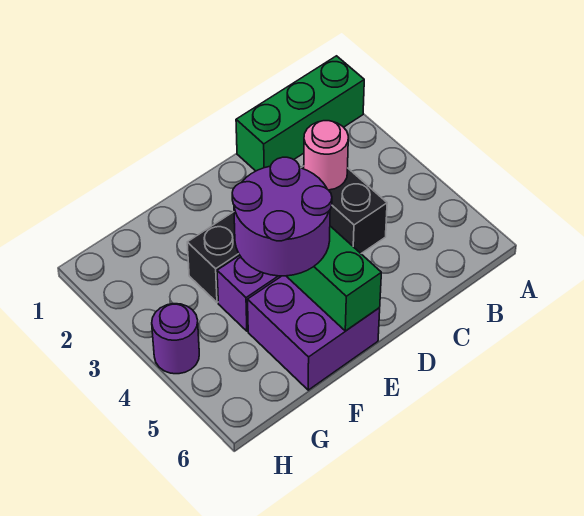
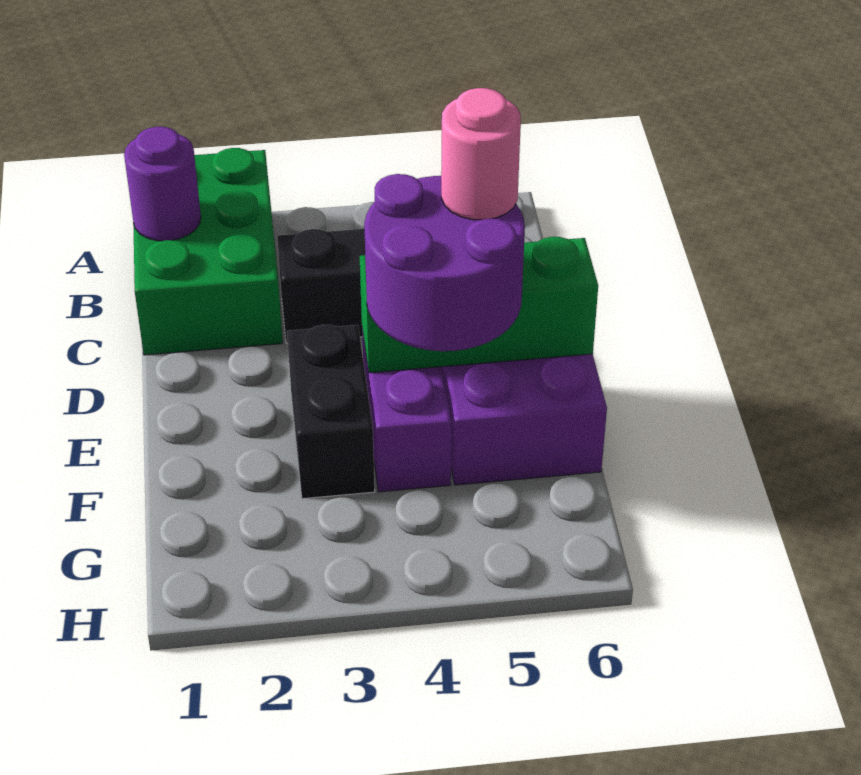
green 1x3 brick [236,56,364,171] -> green 2x3 brick [133,148,283,355]
pink 1x1 round brick [304,121,348,190] -> pink 1x1 round brick moved to [441,88,521,220]
purple 1x1 round brick [152,304,199,374] -> purple 1x1 round brick moved to [124,127,201,241]

